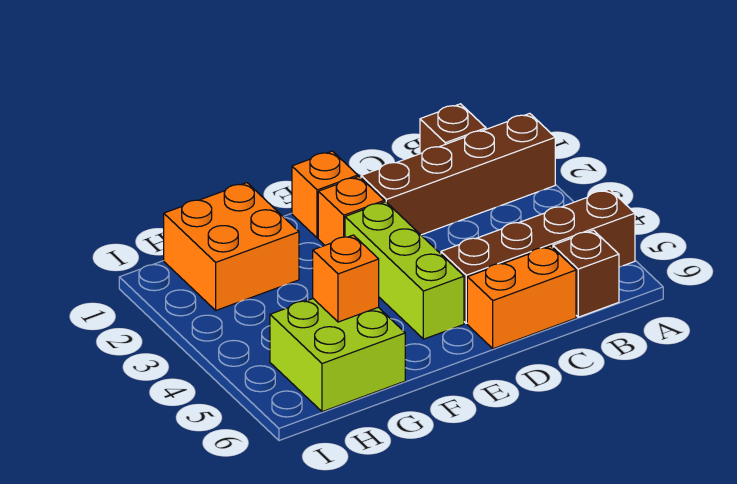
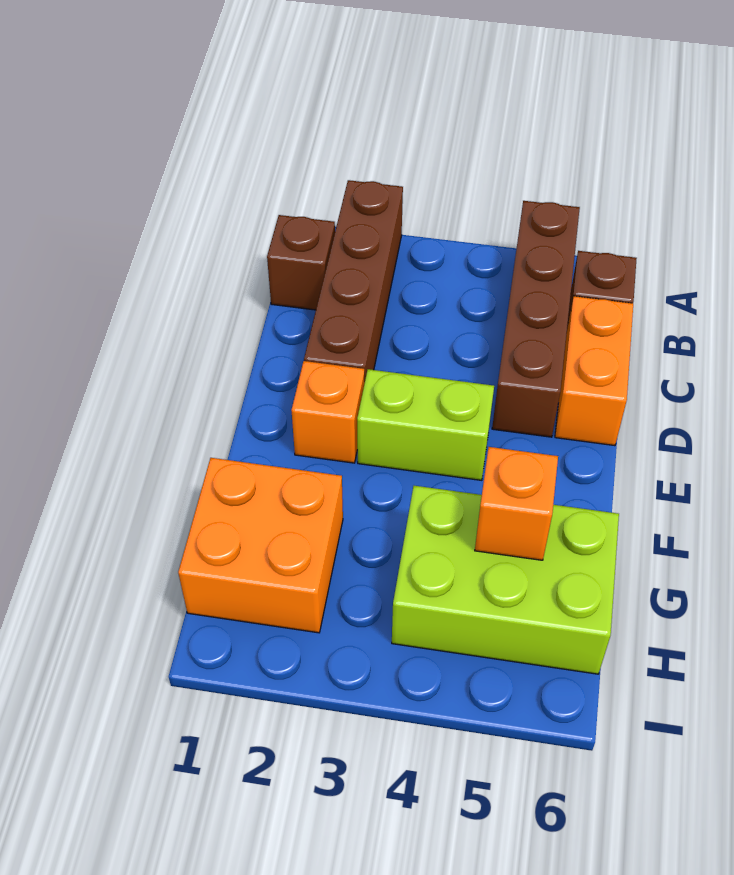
orange 1x1 brick [292,151,358,238] -> none
lime 1x3 brick [345,202,464,339] -> lime 1x2 brick [357,369,494,480]
lime 2x2 brick [270,299,405,412] -> lime 2x3 brick [392,486,619,674]

